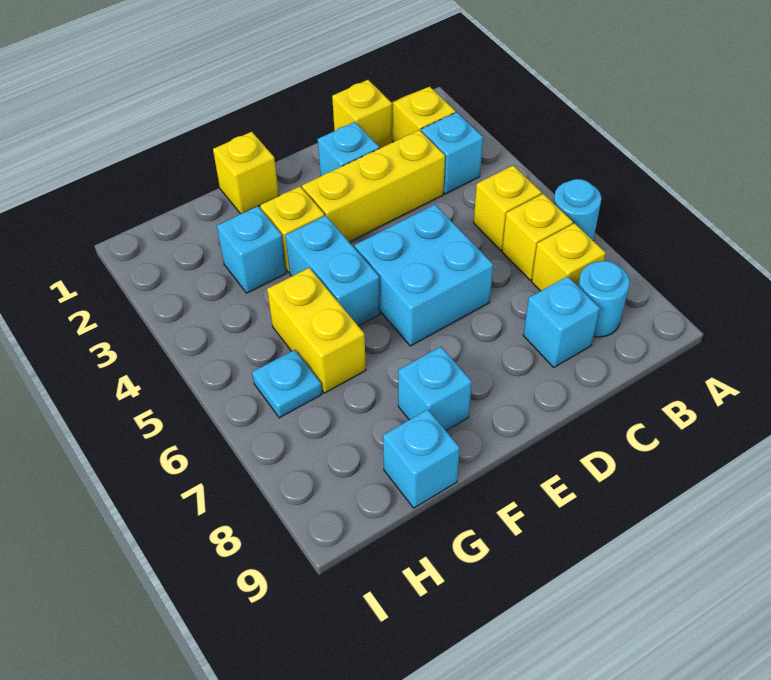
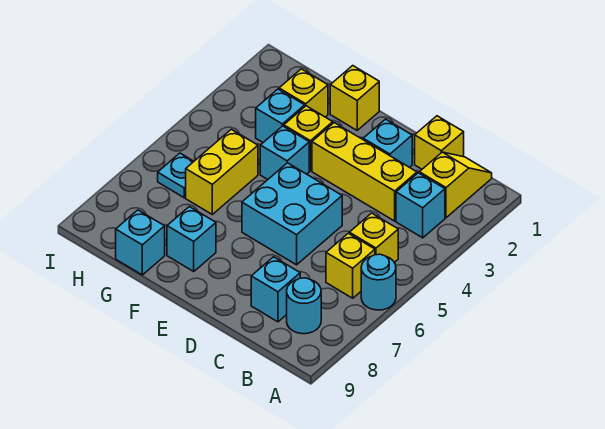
yellow 1x1 brick [532,223,606,291] -> yellow 1x1 brick moved to [279,69,328,117]
cyan 1x2 brick [285,216,380,326] -> cyan 1x1 brick [260,126,309,179]

